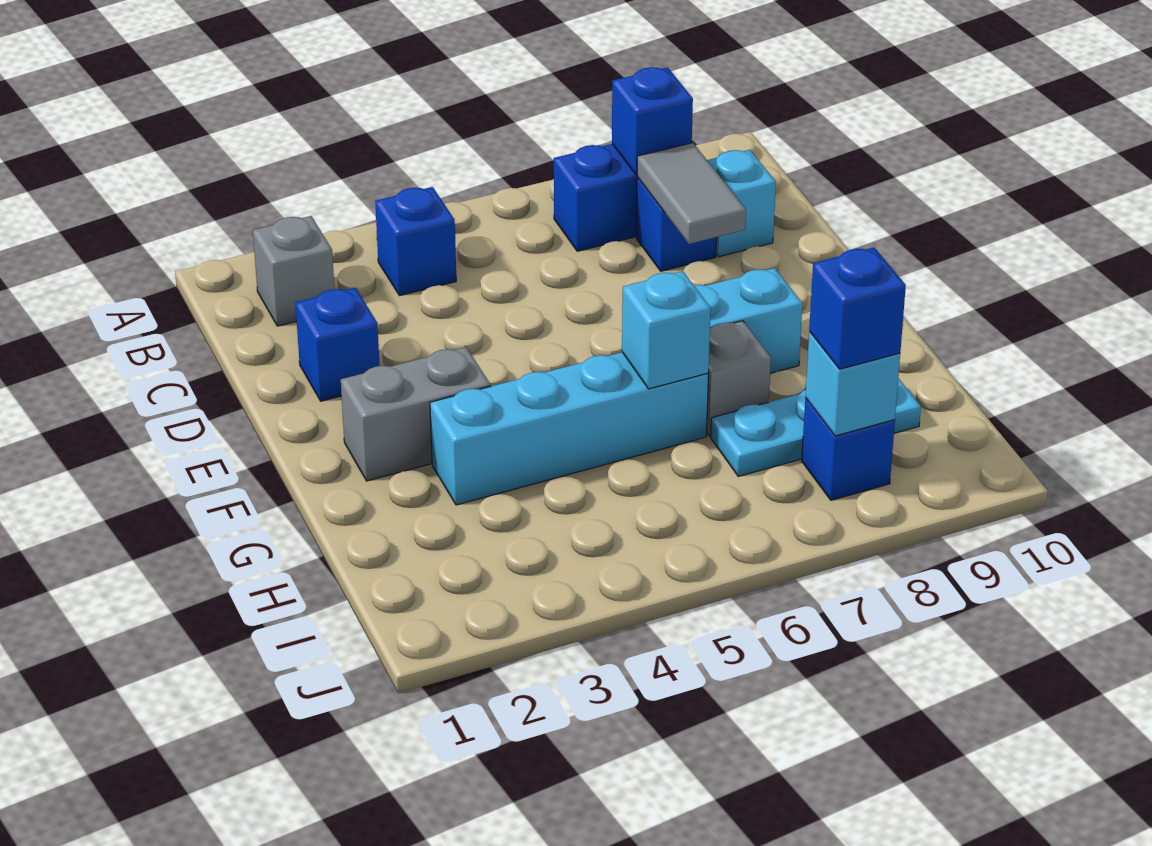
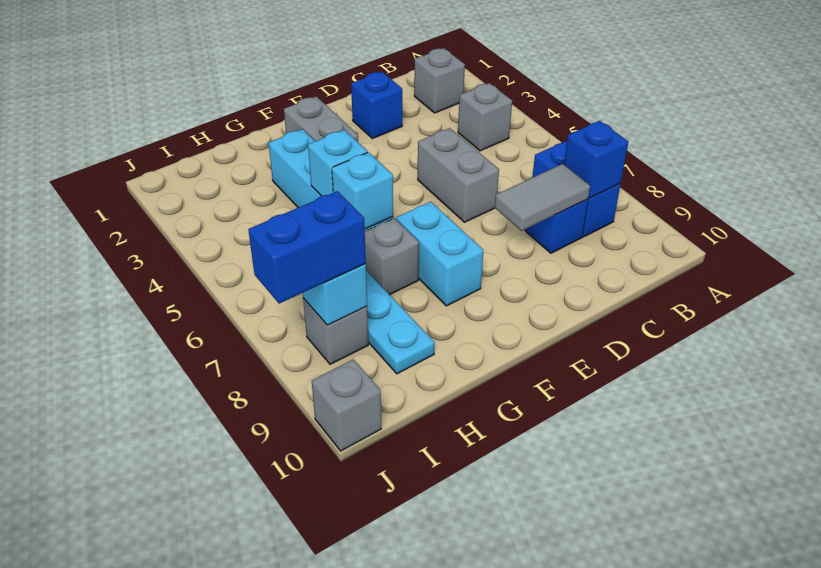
blue 1x1 brick [375,187,456,296] -> grey 1x1 brick [458,83,512,151]
cyan 1x1 brick [707,150,776,257] -> cyan 1x1 brick moved to [308,130,367,196]
none -> grey 1x2 brick [418,128,499,222]
blue 1x1 brick [802,398,895,500] -> grey 1x1 brick [303,298,368,364]
blue 1x1 brick [809,248,906,369] -> blue 1x2 brick [248,191,366,304]
none -> grey 1x1 brick [312,359,381,451]

